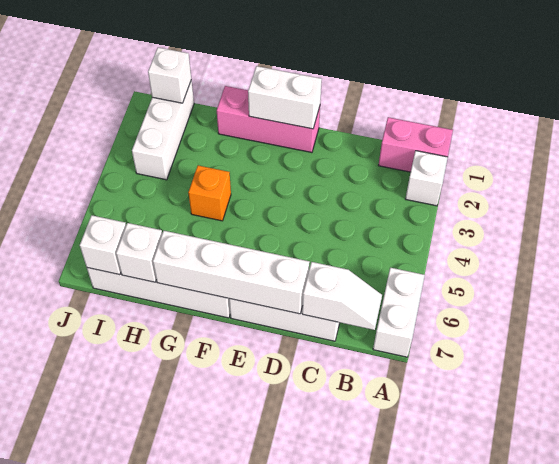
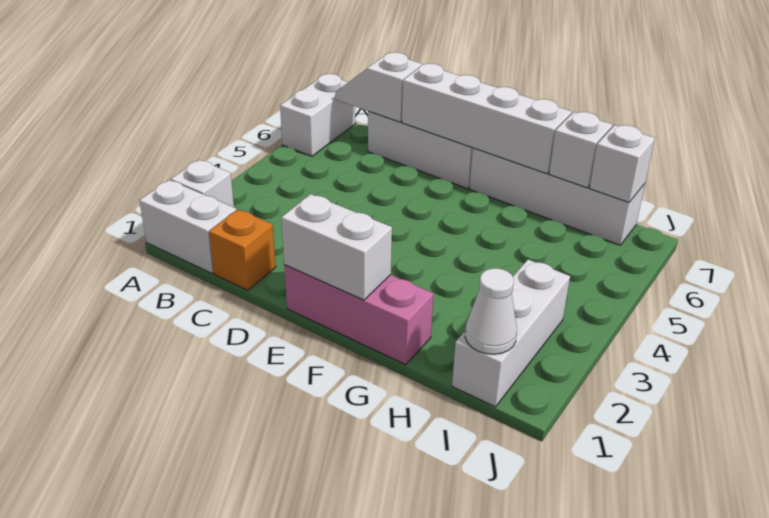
pink 1x2 brick [378,117,453,172] -> white 1x2 brick [139,180,236,273]
orange 1x1 brick [188,165,231,221] -> orange 1x1 brick moved to [209,209,276,290]
white 1x1 brick [148,47,191,103] -> white 1x1 cone [465,268,517,354]

